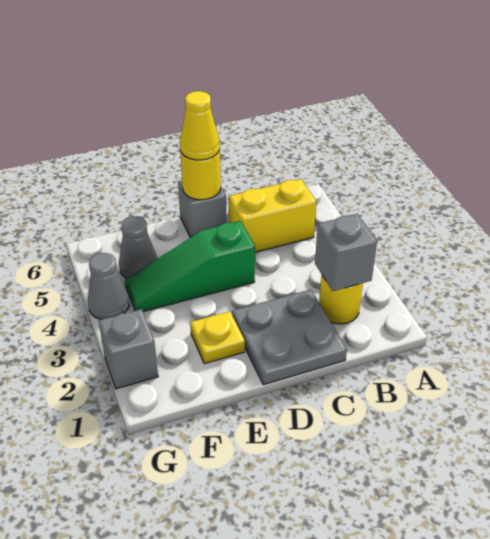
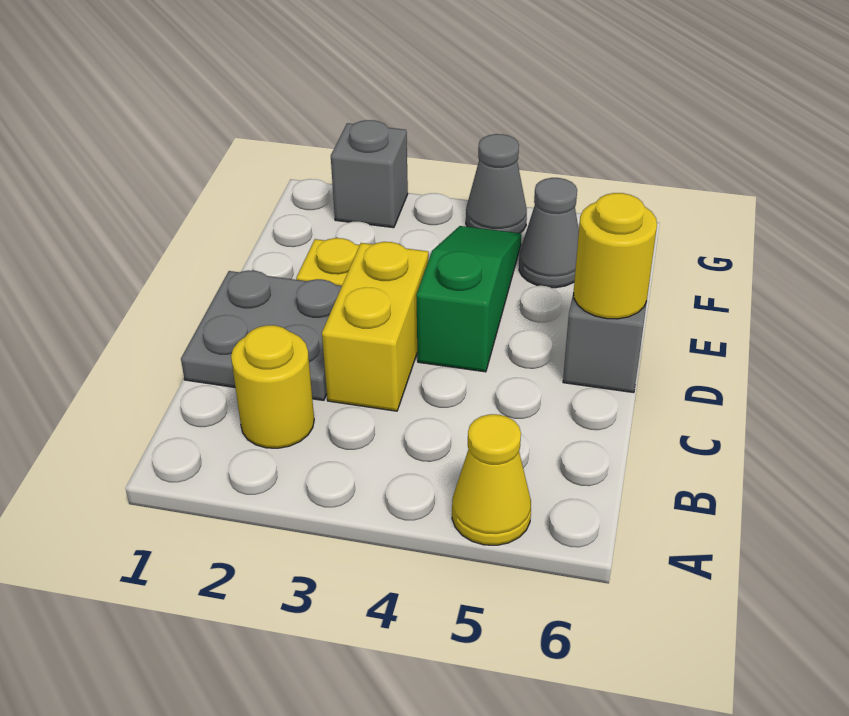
grey 1x1 brick [315,214,377,291] -> none
yellow 1x2 brick [229,179,316,252] -> yellow 1x2 brick moved to [322,242,428,411]
yellow 1x1 cone [180,91,220,160] -> yellow 1x1 cone moved to [452,414,531,545]

